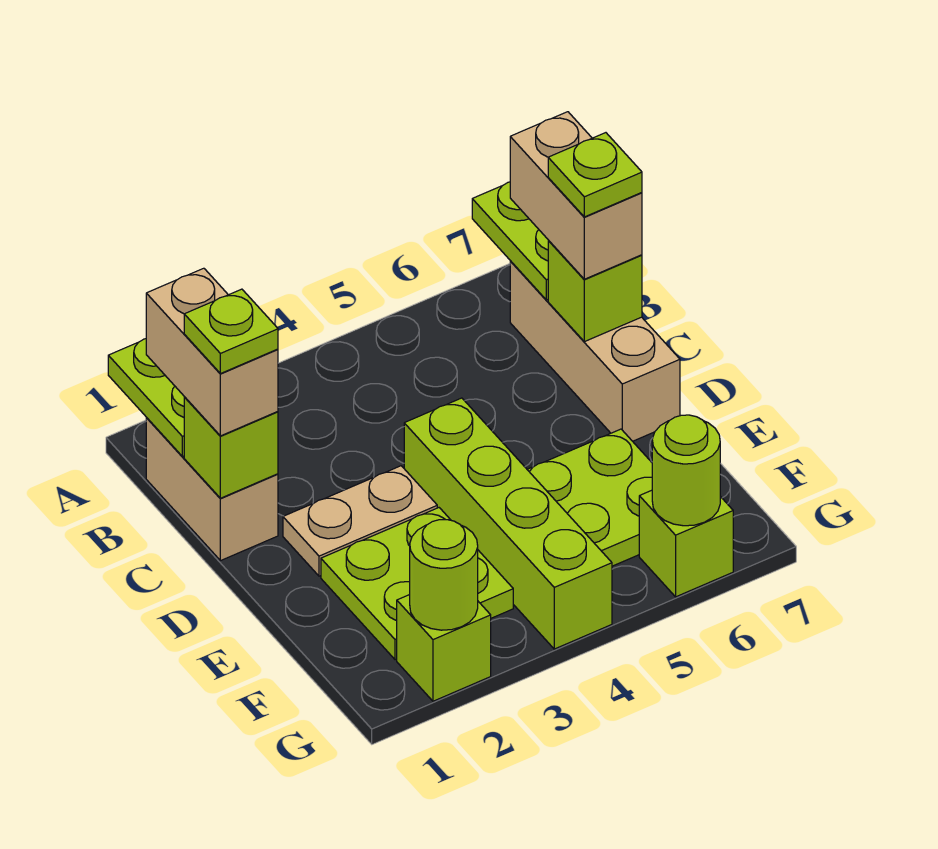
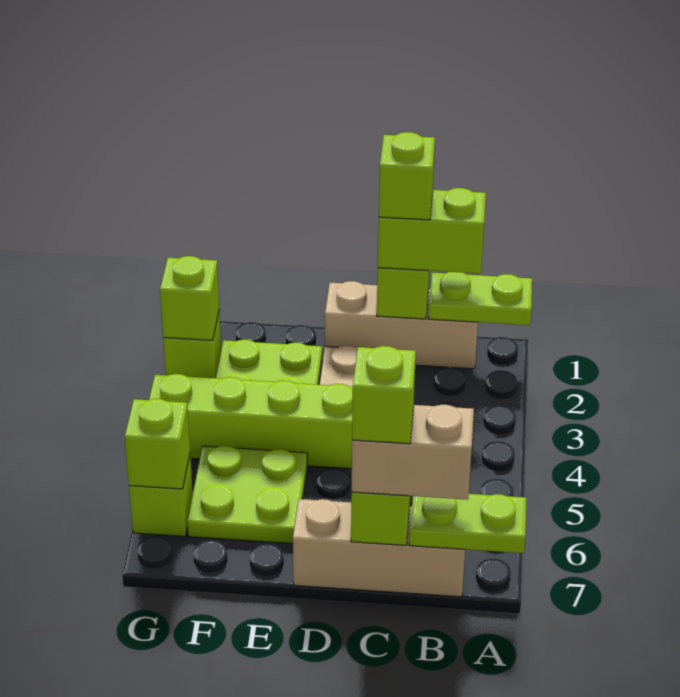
tan 1x2 brick [146,418,278,561] -> tan 1x3 brick [325,281,478,369]
tan 1x2 brick [146,268,278,436] -> lime 1x2 brick [378,188,486,274]
lime 1x1 plate [184,289,278,374] -> lime 1x1 brick [379,132,435,220]
lime 1x1 plate [548,133,642,217] -> lime 1x1 brick [352,346,416,444]
lime 1x1 round brick [410,520,478,630] -> lime 1x1 brick [160,256,219,340]
lime 1x1 round brick [652,415,720,526] -> lime 1x1 brick [125,399,190,489]

